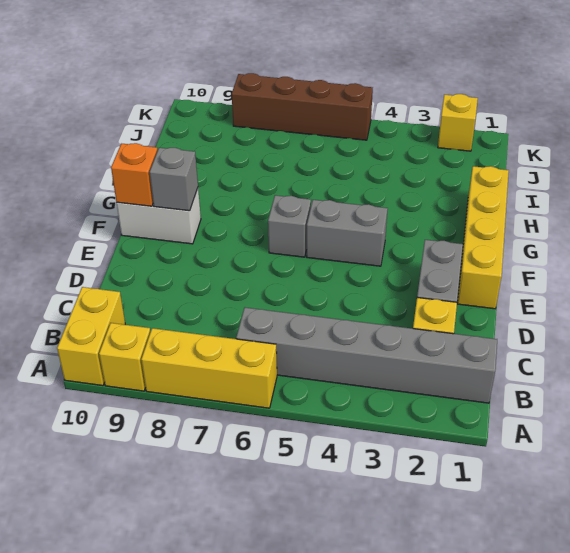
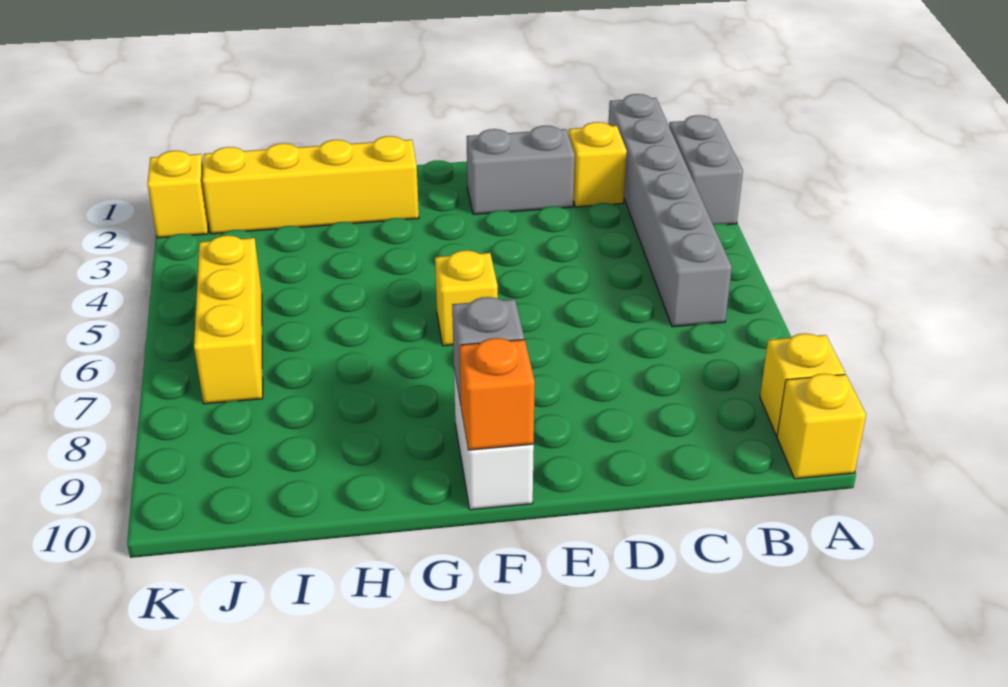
yellow 1x3 brick [141,328,277,408] -> yellow 1x3 brick moved to [194,235,263,404]
yellow 1x2 brick [57,287,125,386] -> yellow 1x1 brick [777,373,866,479]
yellow 1x4 brick [458,166,509,309] -> yellow 1x4 brick moved to [203,136,419,234]
grey 1x2 brick [307,200,388,266] -> grey 1x2 brick moved to [669,115,743,225]
grey 1x1 brick [268,195,311,257] -> yellow 1x1 brick [435,250,498,346]
brown 1x4 brick [232,73,373,140] -> none

